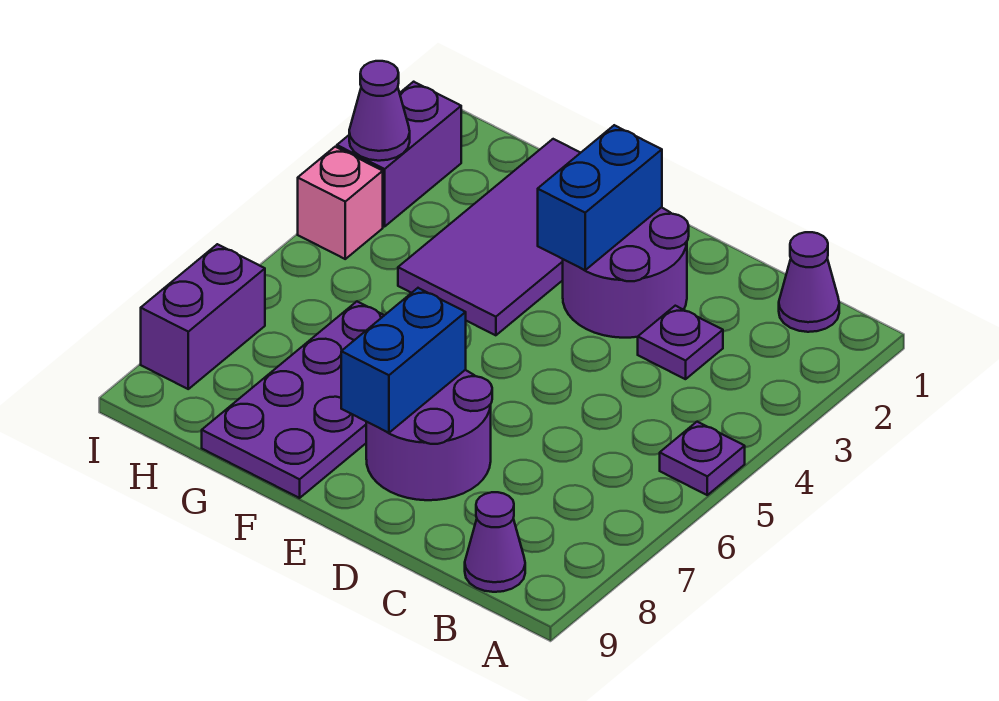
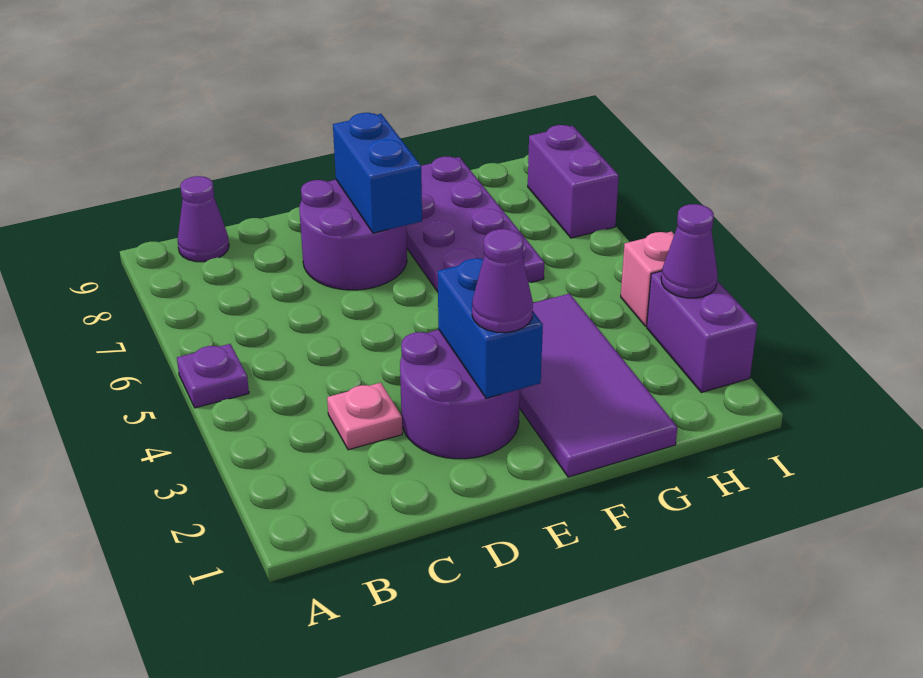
purple 1x1 cone [779,232,839,332] -> purple 1x1 cone moved to [472,229,533,333]
purple 1x1 plate [638,306,723,379] -> pink 1x1 plate [327,383,402,450]

